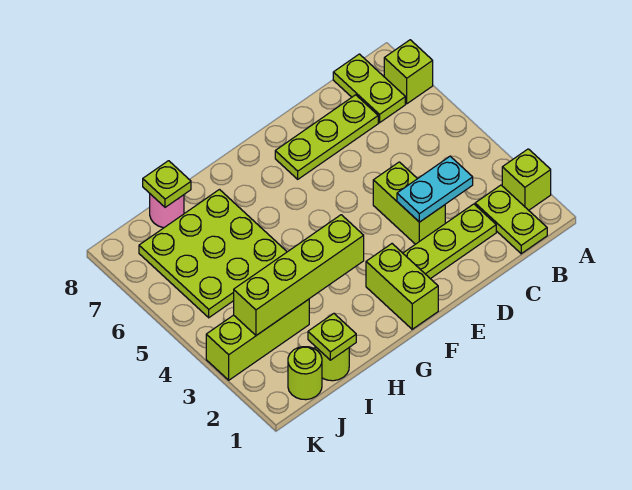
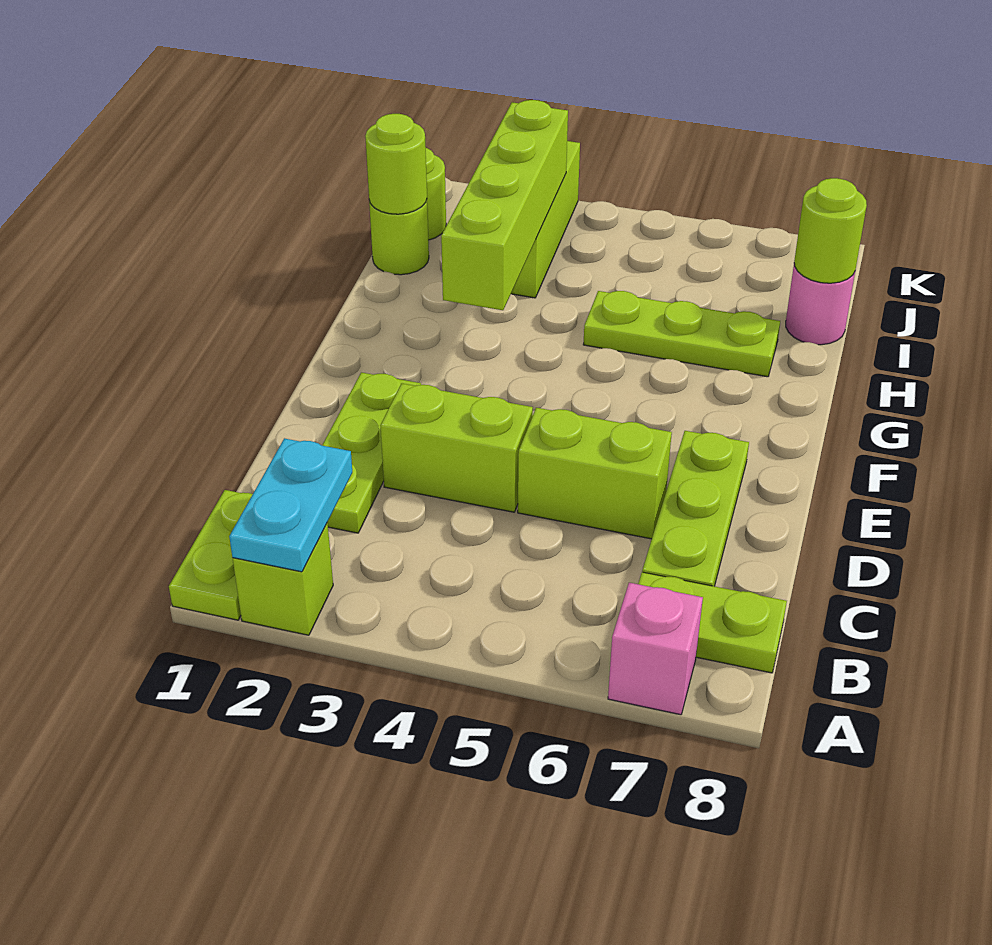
lime 1x1 brick [384,40,433,104] -> pink 1x1 brick [608,583,703,715]
lime 1x2 plate [475,185,547,254] -> lime 1x2 plate turned to [169,490,253,620]
cyan 1x2 plate [397,156,473,222] -> cyan 1x2 plate moved to [229,438,352,572]
lime 1x2 brick [366,244,438,329] -> lime 1x2 brick moved to [518,408,672,539]
lime 3x3 plate [139,190,287,318] -> lime 1x3 plate [583,291,780,377]
lime 1x1 plate [308,313,356,360] -> lime 1x1 round brick [365,114,427,214]
lime 1x1 plate [143,161,191,207] -> lime 1x1 round brick [794,178,867,283]

